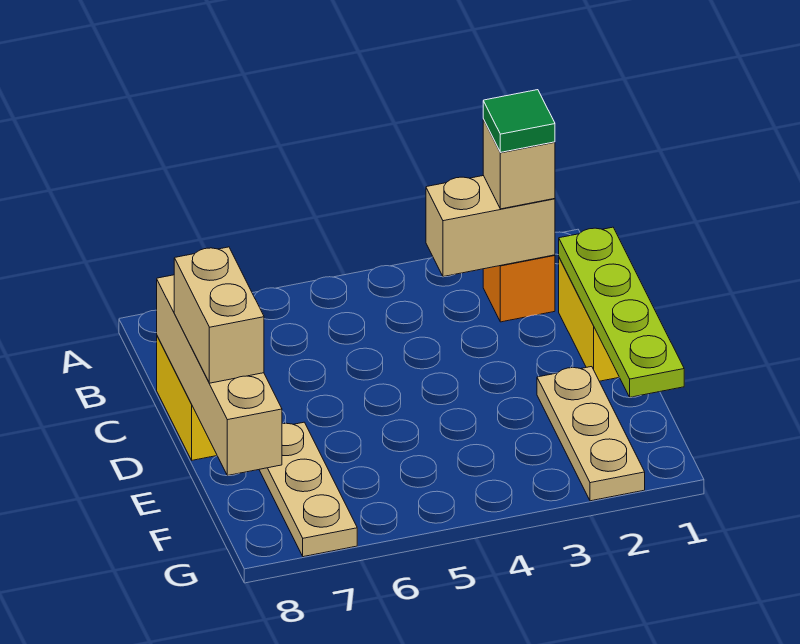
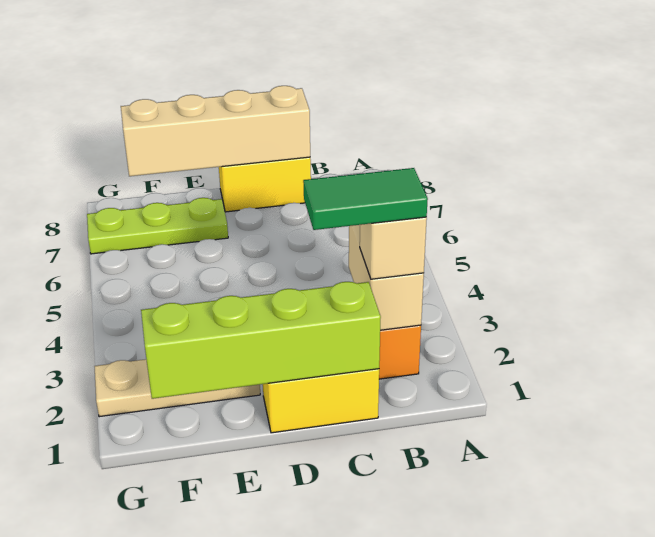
green 1x1 tile [483,90,555,152] -> green 1x2 tile [303,168,428,230]
lime 1x4 plate [559,227,684,397] -> lime 1x4 brick [141,282,381,399]
tan 1x2 brick [174,247,264,383] -> none
tan 1x3 plate [259,422,357,557] -> lime 1x3 plate [87,198,228,254]

